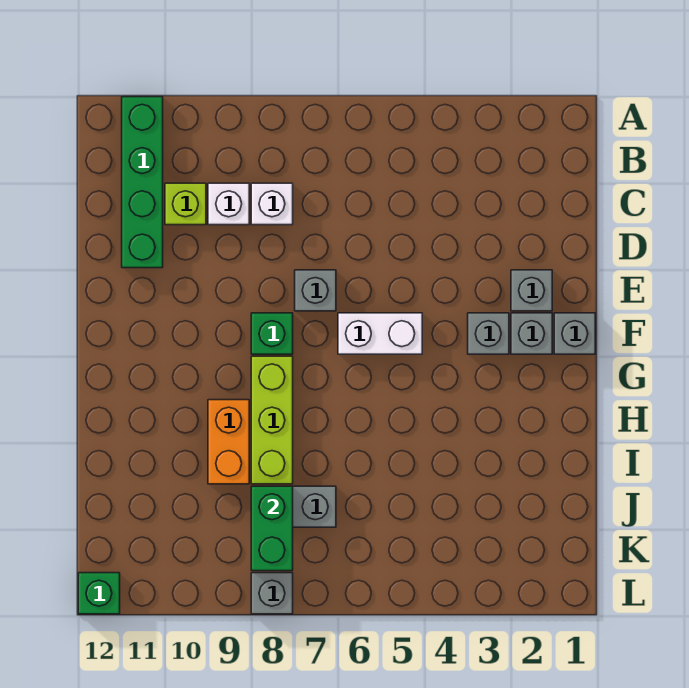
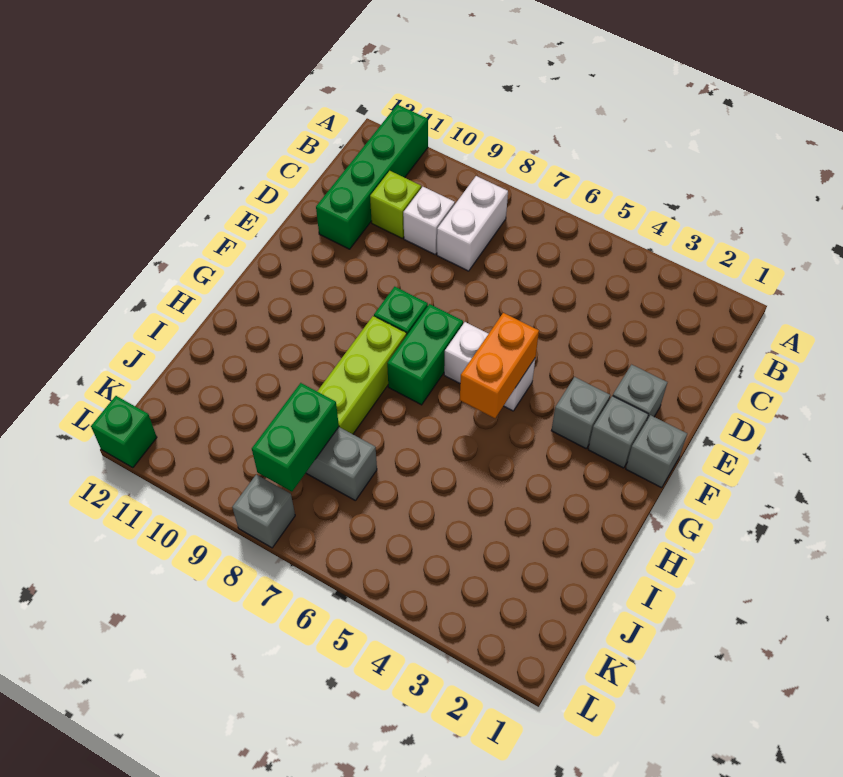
white 1x1 brick [251,183,293,225] -> white 1x2 brick [437,176,508,271]
grey 1x1 brick [295,270,336,311] -> none
none -> green 1x2 brick [387,304,463,405]
orange 1x2 brick [208,400,249,484] -> orange 1x2 brick moved to [460,313,539,418]

